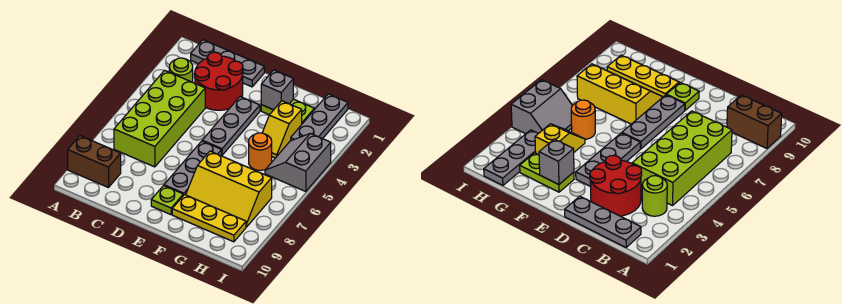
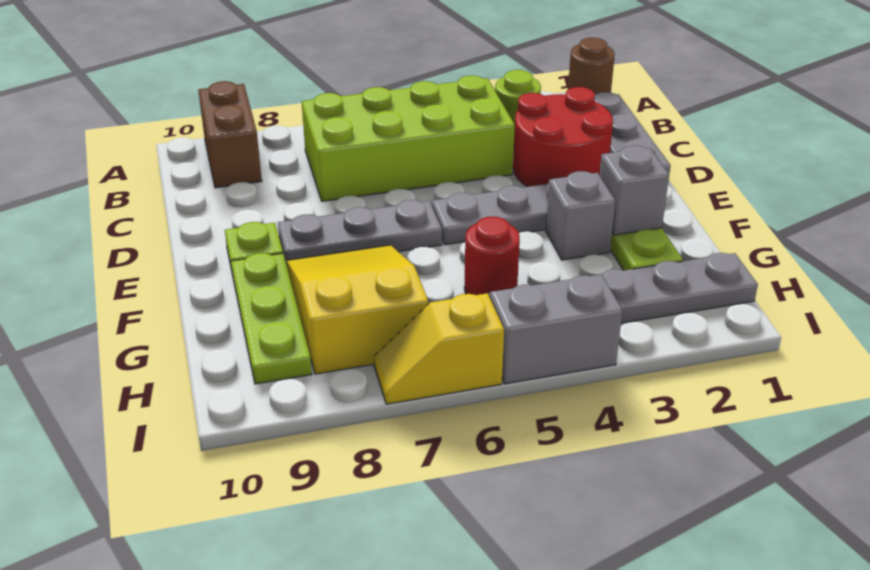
none -> brown 1x1 round brick [568,38,615,94]
none -> grey 1x1 brick [546,171,615,260]
yellow 2x3 slope [186,151,272,227] -> yellow 2x3 slope turned to [287,245,428,374]
yellow 1x3 plate [172,195,246,242] -> lime 1x3 plate [231,253,312,384]
yellow 1x2 slope [262,101,302,158] -> yellow 1x2 slope moved to [374,293,504,404]
orange 1x1 round brick [249,133,272,170] -> red 1x1 round brick [464,217,520,295]

